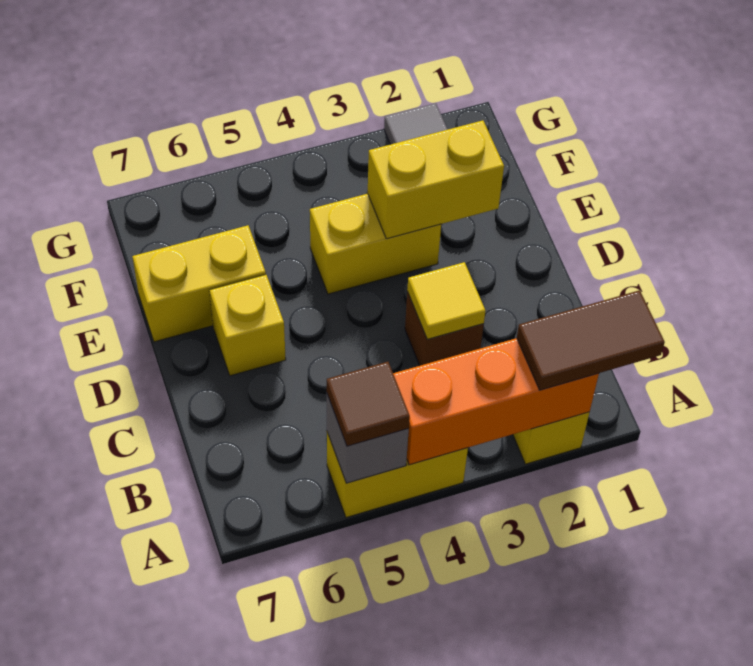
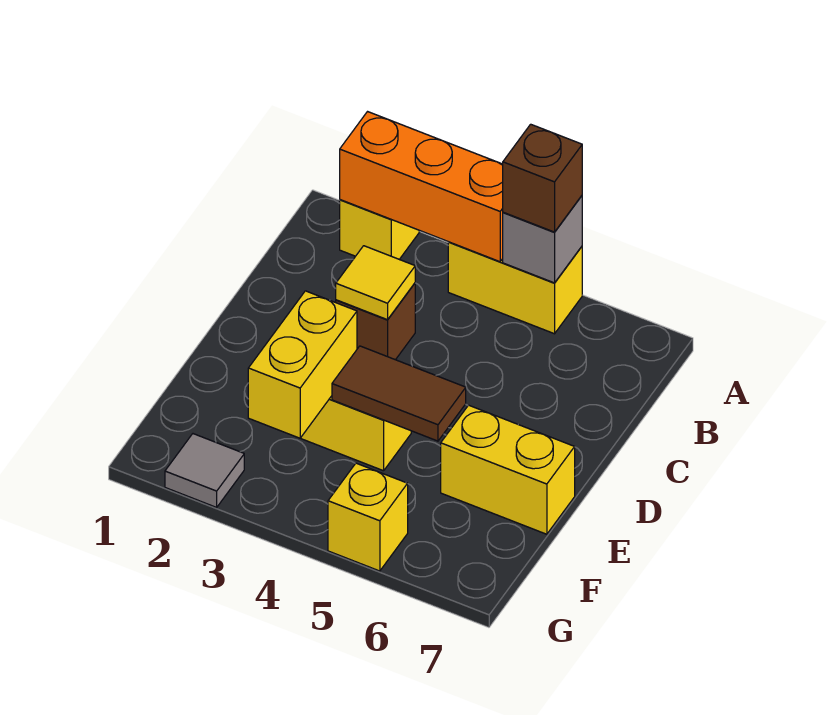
brown 1x2 tile [517,290,665,390] -> brown 1x2 tile moved to [332,346,466,441]
brown 1x1 tile [327,362,410,446] -> brown 1x1 brick [503,124,582,232]
yellow 1x1 brick [209,275,286,376] -> yellow 1x1 brick moved to [328,463,408,571]
yellow 1x2 brick [368,121,504,239] -> yellow 1x2 brick turned to [248,291,357,438]

